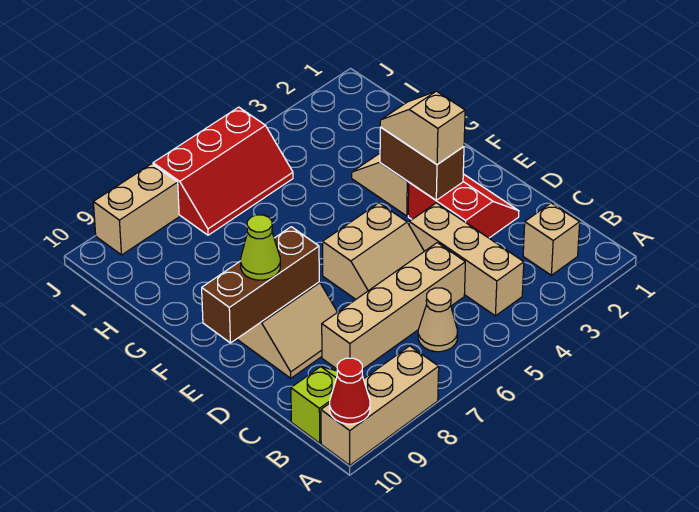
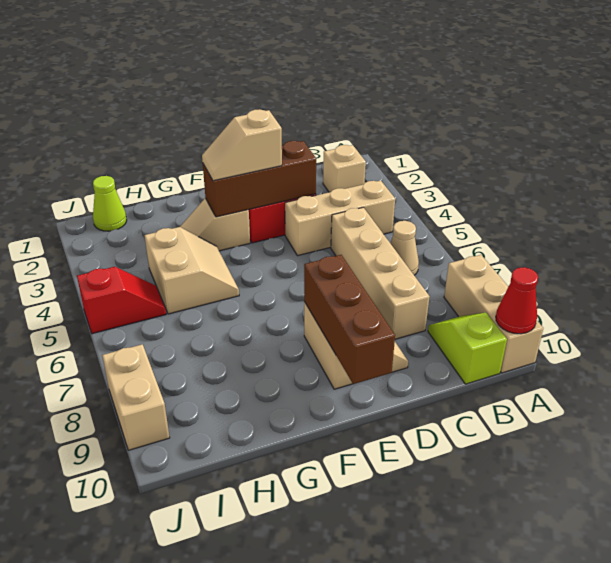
tan 2x2 slope [323,203,424,299] -> tan 2x2 slope moved to [145,227,239,314]
brown 1x2 brick [380,127,464,200] -> brown 1x3 brick [203,141,316,217]
lime 1x1 cone [241,215,280,280] -> lime 1x1 cone moved to [93,176,127,231]
red 2x3 slope [153,107,293,235] -> red 1x2 slope [77,267,166,334]

